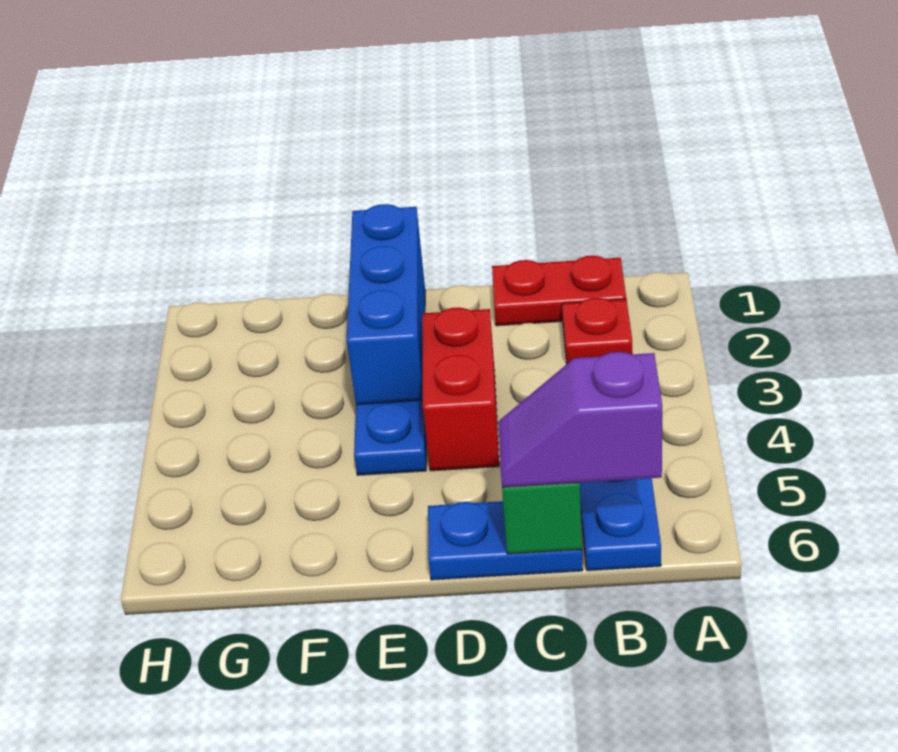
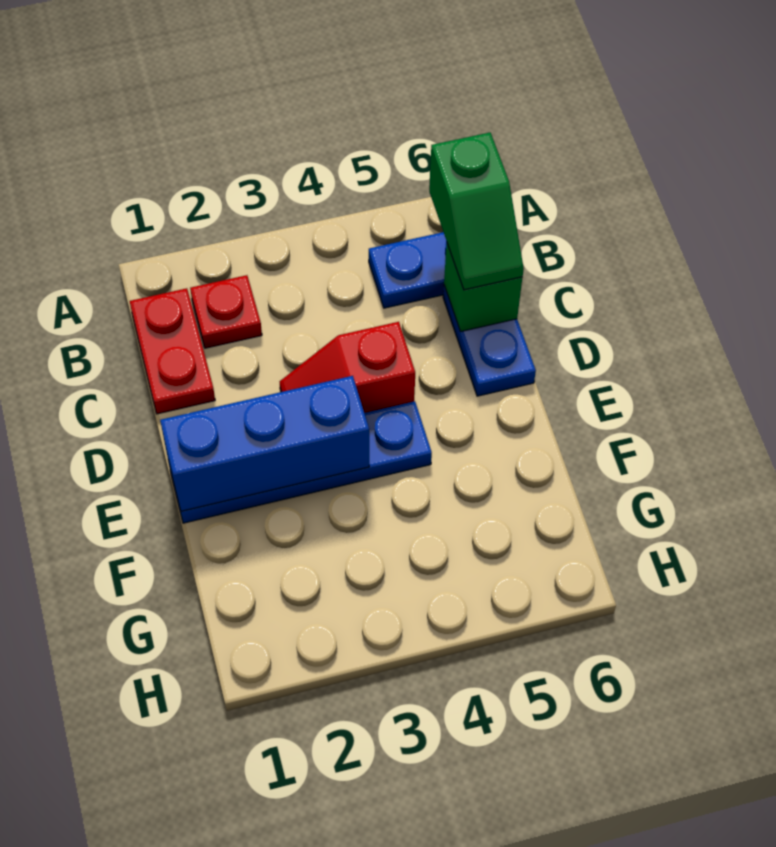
purple 1x2 slope [498,352,662,487] -> green 1x2 slope [429,133,524,290]
red 1x2 brick [422,307,499,471] -> red 1x2 slope [280,322,415,413]

